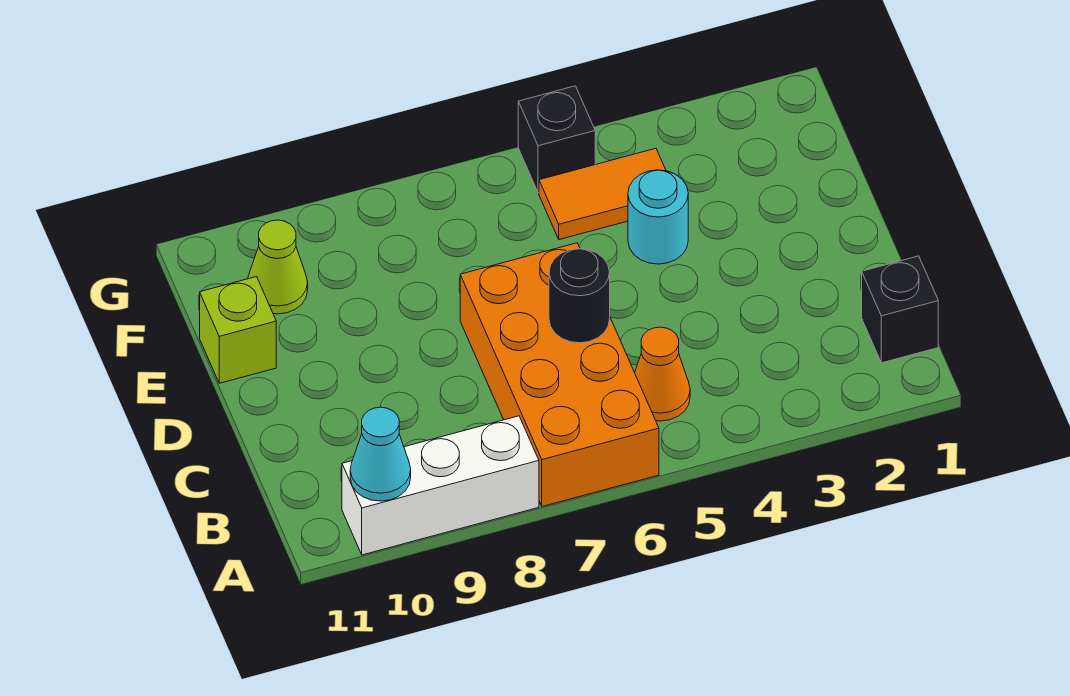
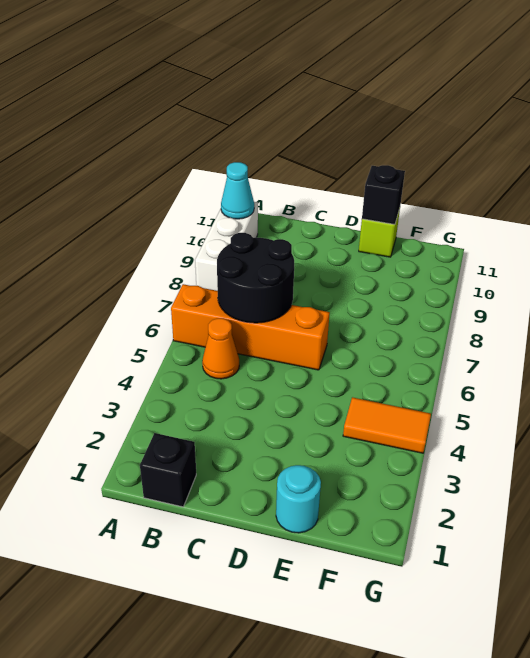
orange 2x4 brick [460,243,659,507] -> orange 1x4 brick [171,284,330,370]
black 1x1 round brick [549,249,610,343] -> black 2x2 round brick [217,233,294,323]
cyan 1x1 round brick [628,170,688,264] -> cyan 1x1 round brick moved to [276,465,321,533]
orange 1x2 tile [539,148,666,240] -> orange 1x2 tile turned to [343,397,431,453]
lime 1x1 cone [248,220,308,314] -> none
black 1x1 brick [518,86,595,193] -> black 1x1 brick moved to [362,165,405,225]

